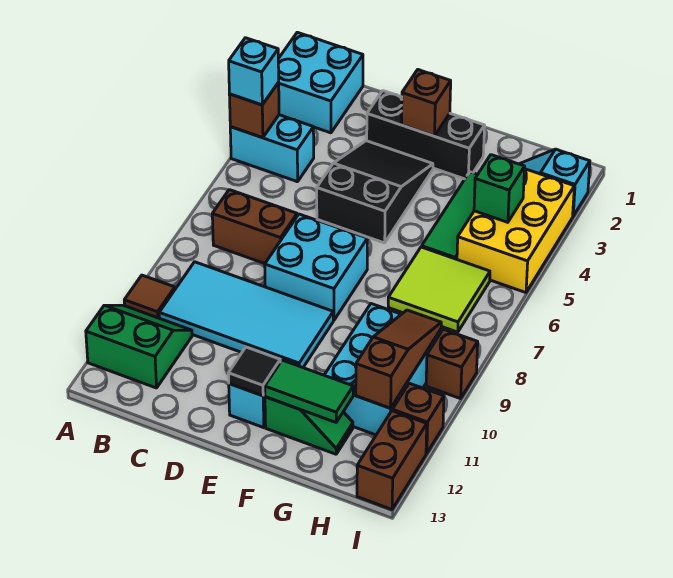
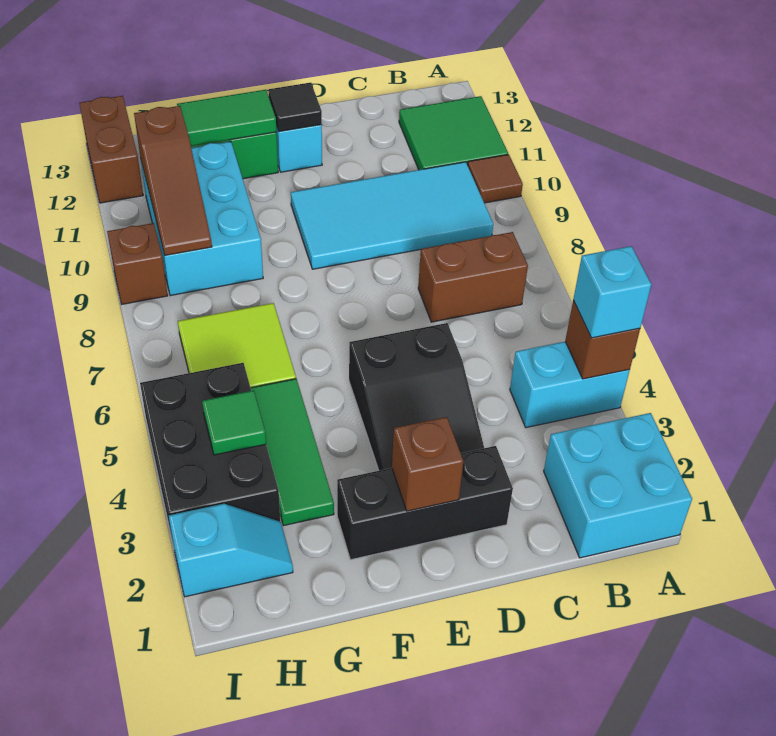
green 2x2 slope [86,305,192,388] -> green 2x2 tile [399,96,508,170]
cyan 2x2 brick [265,214,368,320] -> none
yellow 2x3 brick [457,169,574,293] -> black 2x3 brick [140,363,280,542]
green 1x1 brick [474,155,525,222] -> green 1x1 tile [202,390,266,455]
brown 1x1 brick [392,383,444,453] -> none

